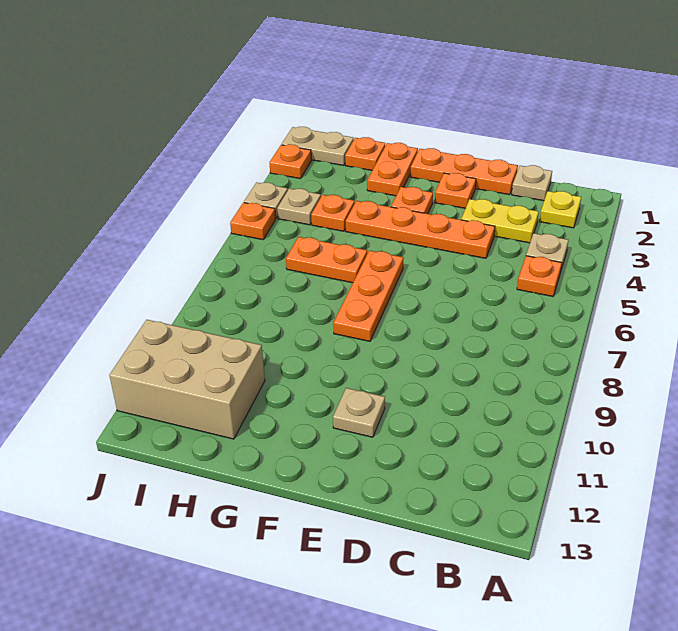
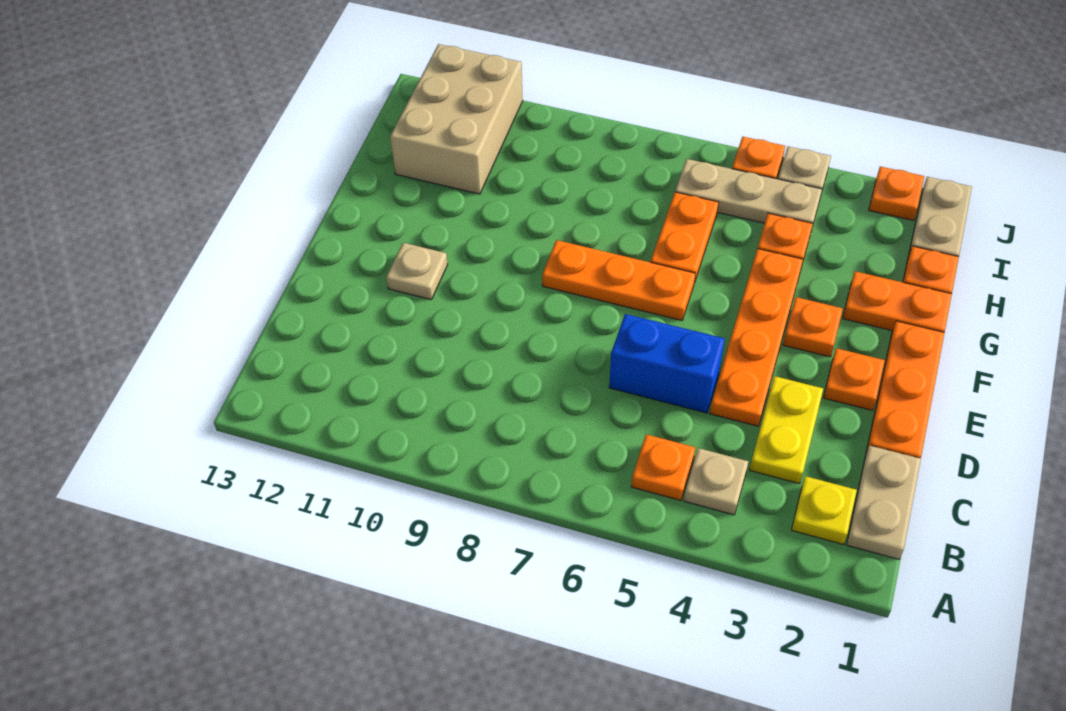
tan 1x1 plate [512,165,552,201] -> tan 1x2 plate [846,445,921,559]
none -> blue 1x2 brick [609,314,725,413]
tan 1x1 plate [277,188,321,225] -> tan 1x3 plate [675,159,822,226]

